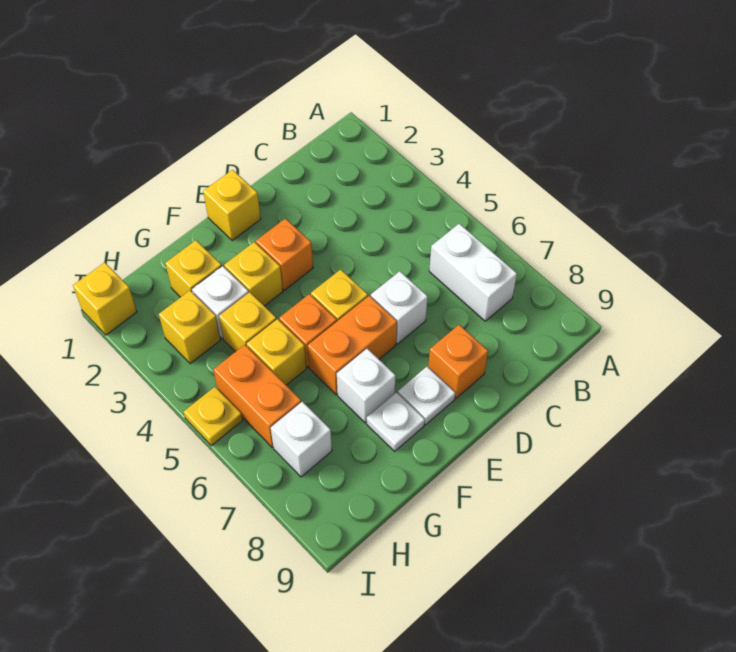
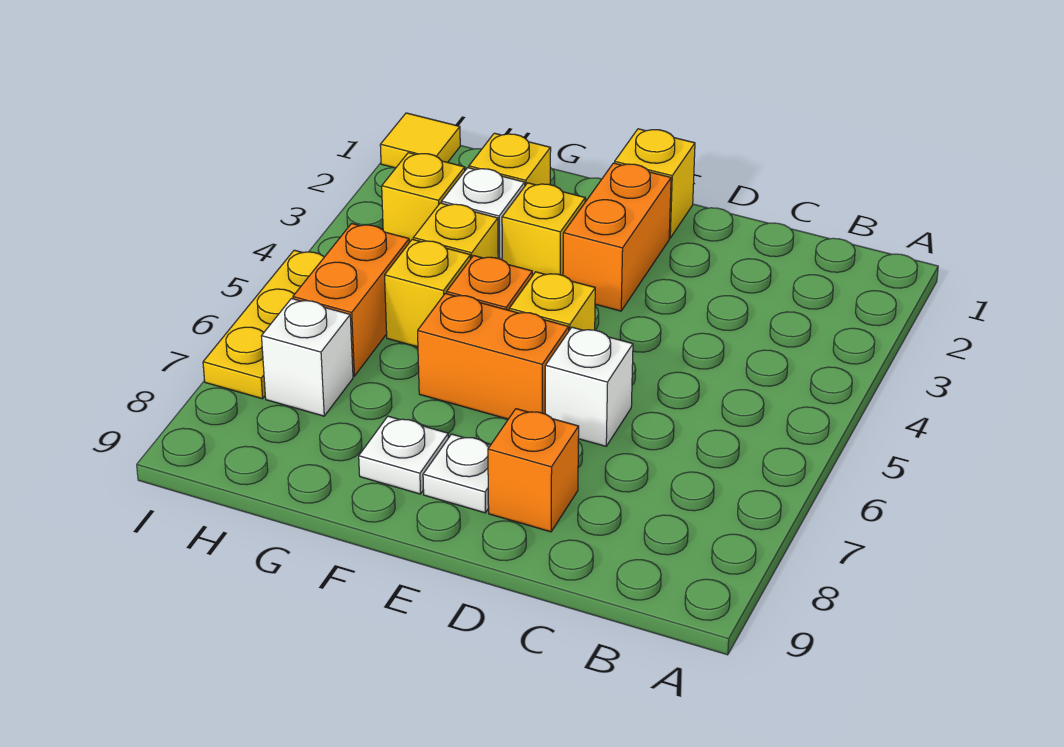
white 1x2 brick [429,224,517,321] -> none
orange 1x1 brick [256,218,313,290] -> orange 1x2 brick [563,163,671,311]
white 1x1 brick [337,349,396,423] -> none
yellow 1x1 brick [73,262,137,335] -> yellow 1x1 tile [380,113,460,168]
yellow 1x1 plate [184,387,243,446] -> yellow 1x3 plate [203,250,324,399]

